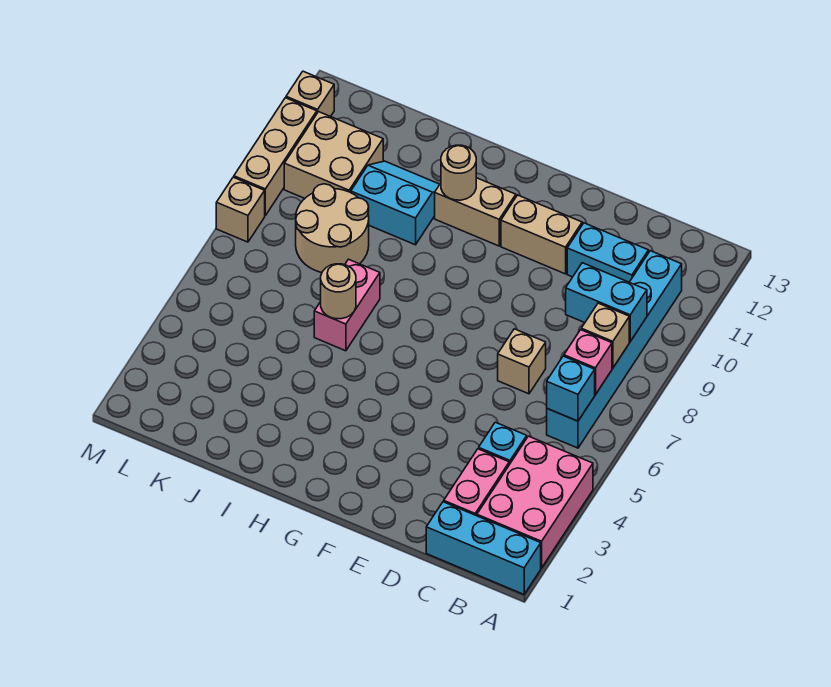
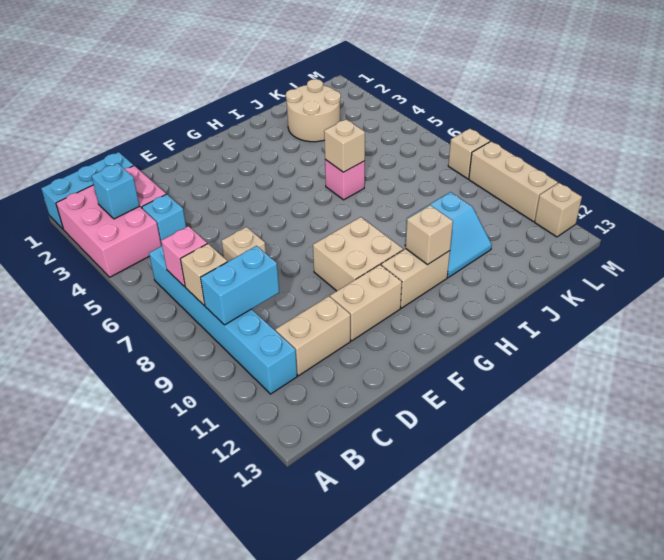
cyan 1x1 brick [547,356,595,421] -> cyan 1x1 brick moved to [91,163,139,219]
cyan 1x2 brick [567,223,649,282] -> tan 1x2 brick [276,296,350,376]
tan 1x1 round brick [441,145,476,200] -> tan 1x1 brick [406,205,453,265]
pink 1x2 brick [314,259,380,351] -> pink 1x1 brick [325,160,365,200]
tan 1x1 round brick [321,264,356,319] -> tan 1x1 brick [324,119,365,172]
tan 2x2 round brick [296,184,369,272] -> tan 2x2 round brick moved to [286,79,341,142]
tan 2x2 brick [284,112,383,198] -> tan 2x2 brick moved to [313,217,403,291]

